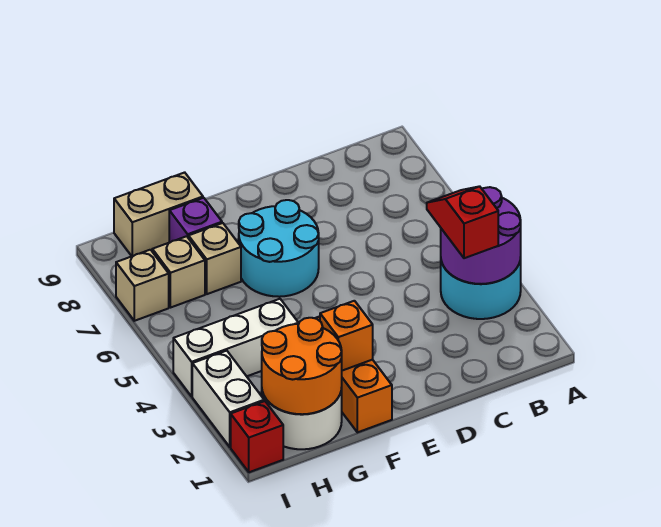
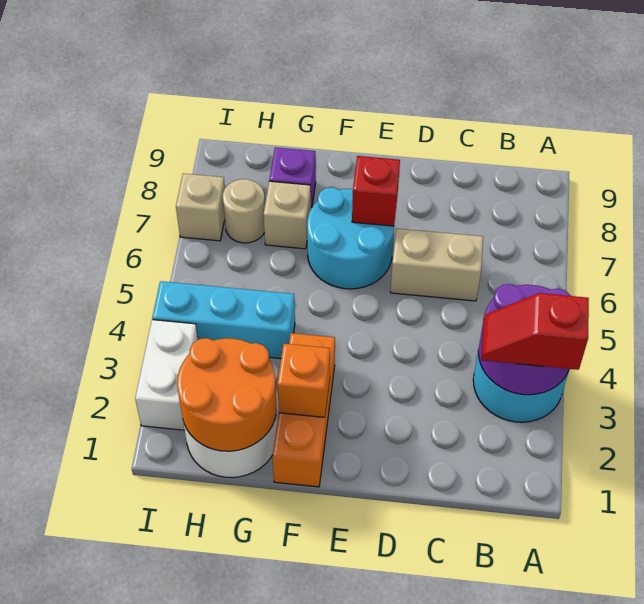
red 1x2 slope [427,186,498,258] -> red 1x2 slope turned to [481,293,589,370]
white 1x3 brick [173,299,298,396] -> cyan 1x3 brick [152,281,295,359]
tan 1x2 brick [114,172,203,256] -> tan 1x2 brick moved to [390,228,483,301]
tan 1x1 brick [152,236,205,308] -> tan 1x1 round brick [223,179,265,243]
red 1x1 brick [231,401,283,472] -> red 1x1 brick moved to [352,156,400,226]

